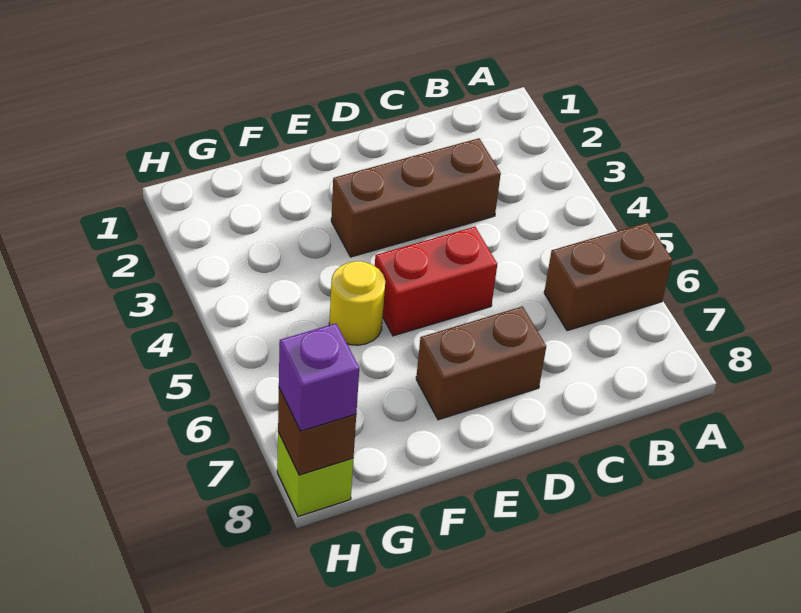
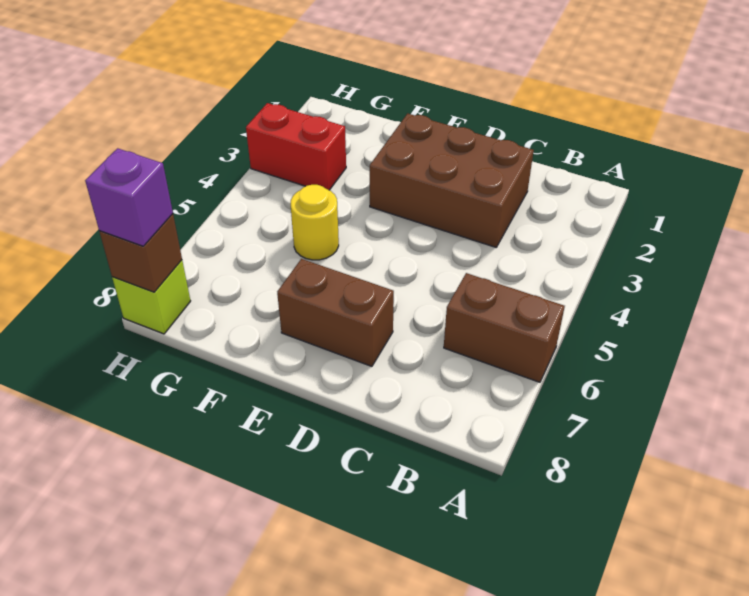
brown 1x3 brick [331,138,501,257] -> brown 2x3 brick [370,113,534,247]
red 1x2 brick [375,227,497,336] -> red 1x2 brick moved to [246,103,346,190]

